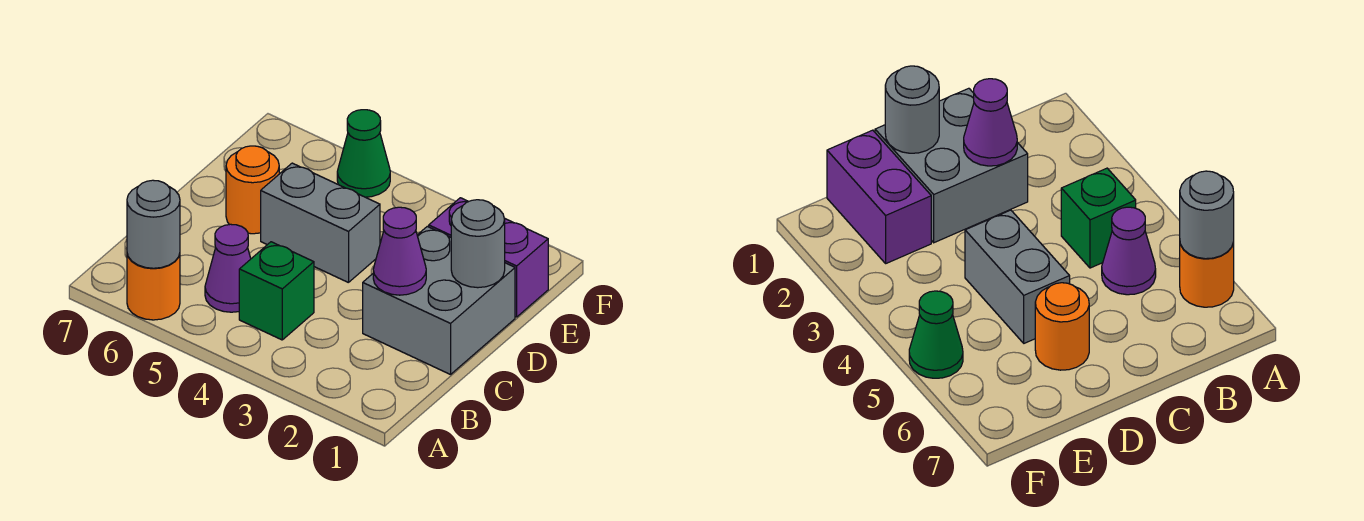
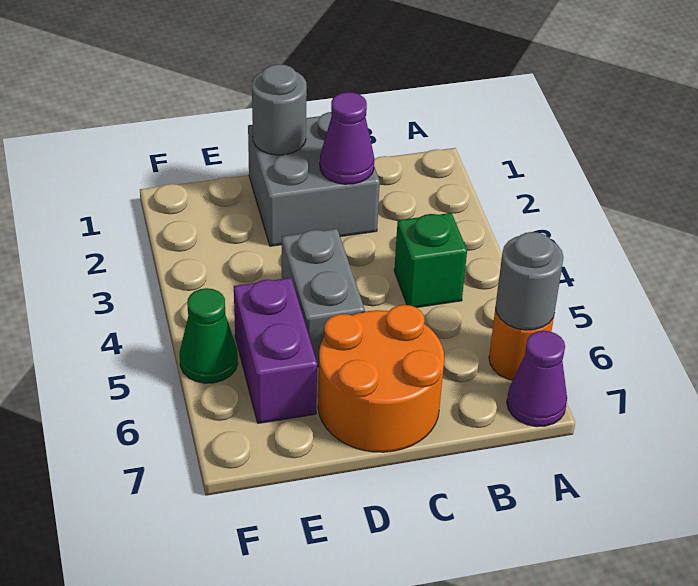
purple 1x1 cone [205,224,251,312] -> purple 1x1 cone moved to [507,331,567,427]
orange 1x1 round brick [226,146,279,234] -> orange 2x2 round brick [318,305,444,452]
purple 1x2 brick [429,198,548,317] -> purple 1x2 brick moved to [234,278,317,423]

